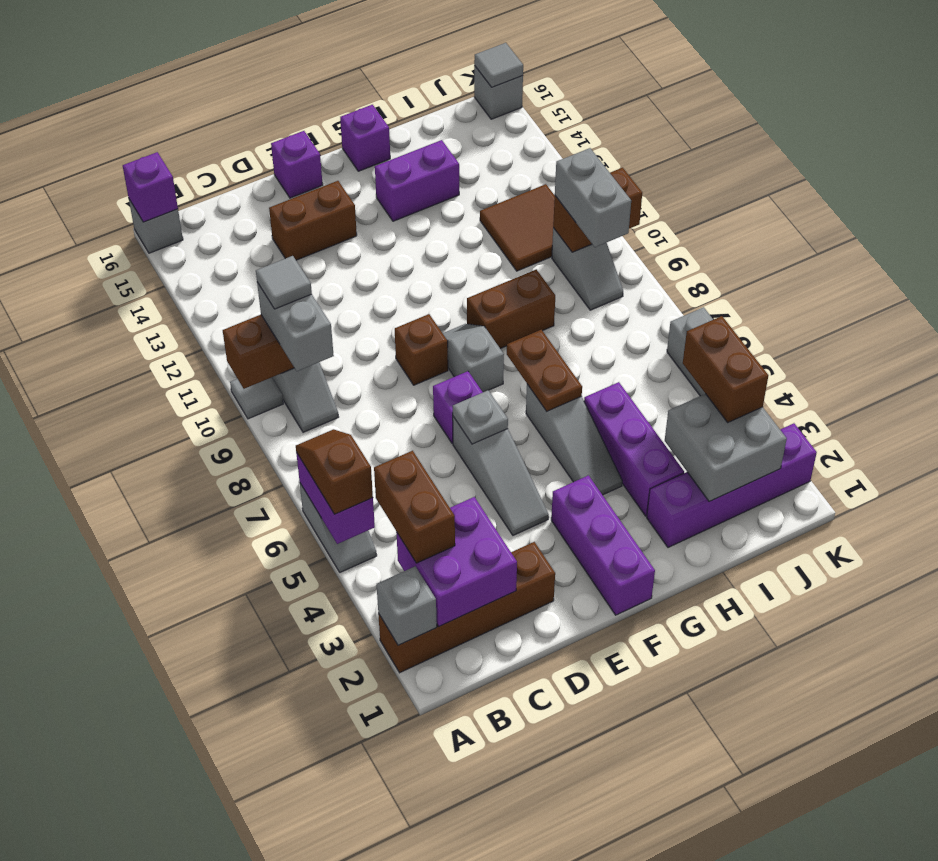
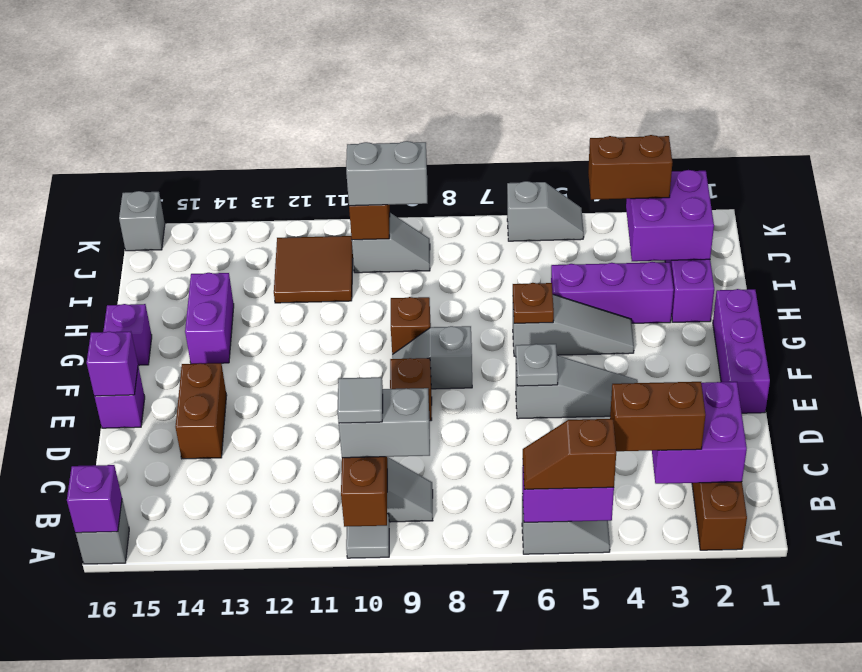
grey 1x1 brick [377,566,437,645] -> none
purple 1x1 brick [433,371,483,444] -> purple 1x1 brick moved to [87,331,138,396]
purple 1x3 brick [551,475,655,615] -> purple 1x3 brick turned to [713,289,770,413]
brown 1x2 plate [507,330,582,411] -> brown 1x1 plate [513,283,554,323]
brown 1x2 brick [467,269,555,349] -> brown 1x1 brick [391,297,431,354]
grey 2x2 brick [665,394,787,502] -> purple 2x2 brick [626,170,714,261]
grey 1x1 tile [474,43,523,87] -> none

